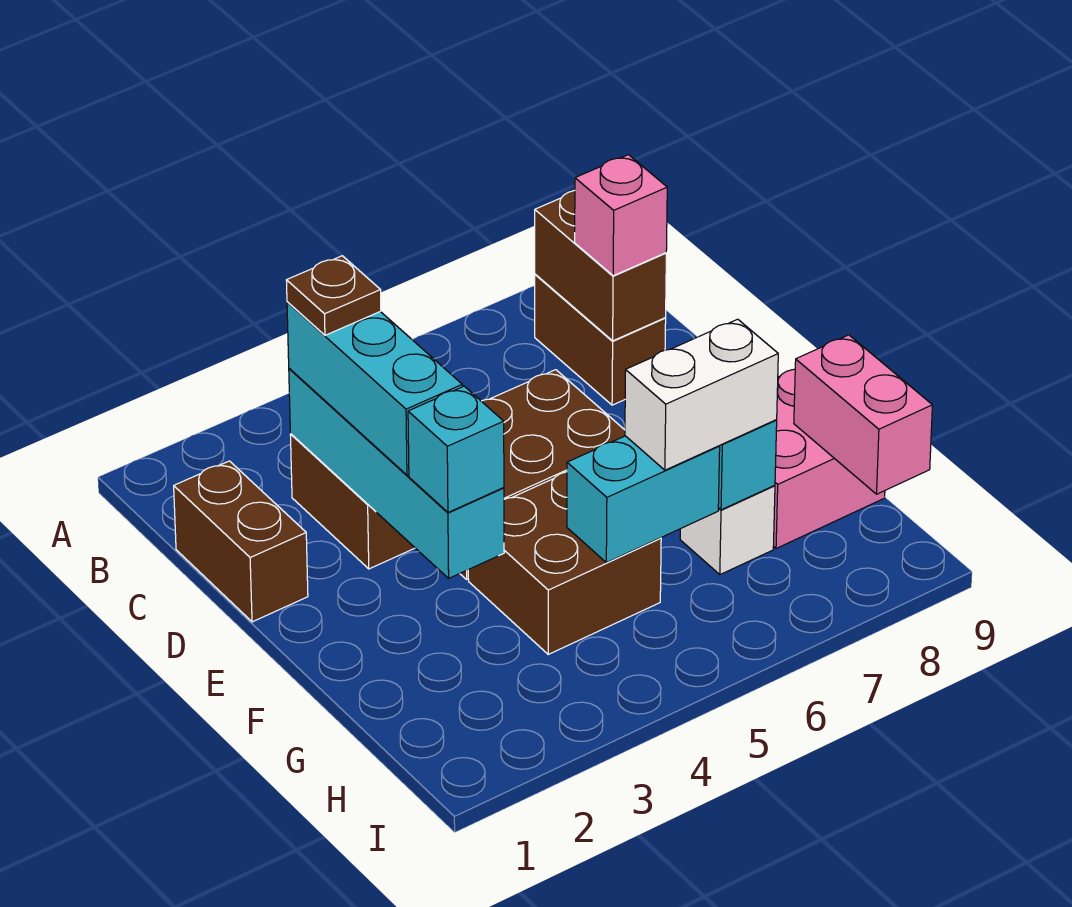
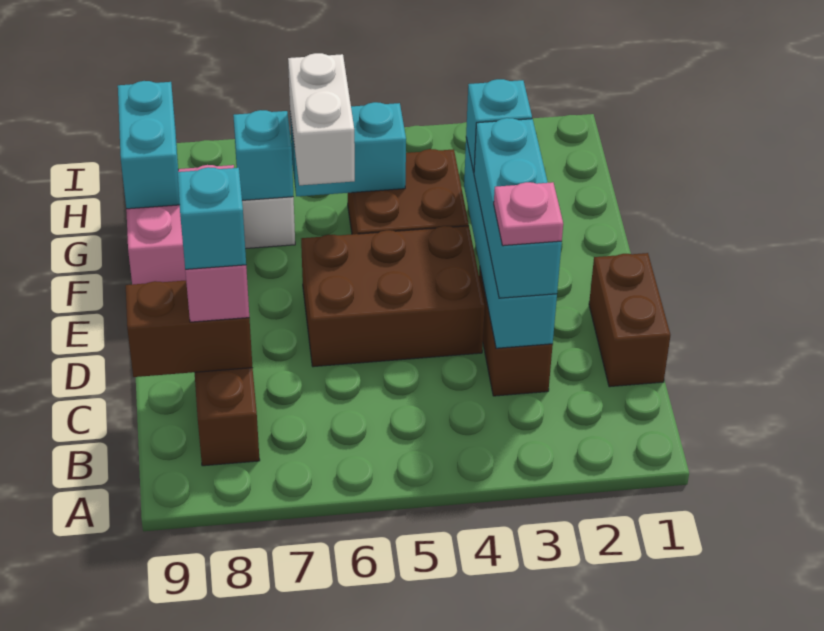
brown 1x2 brick [535,191,666,341] -> brown 1x2 brick turned to [126,281,252,377]
brown 1x1 plate [286,256,381,335] -> pink 1x1 plate [494,182,563,246]
none -> cyan 1x1 brick [178,167,246,269]
white 1x2 brick [625,319,778,470] -> white 1x2 brick turned to [288,53,355,185]
pink 1x2 brick [794,335,932,494] -> cyan 1x2 brick [118,81,180,209]

